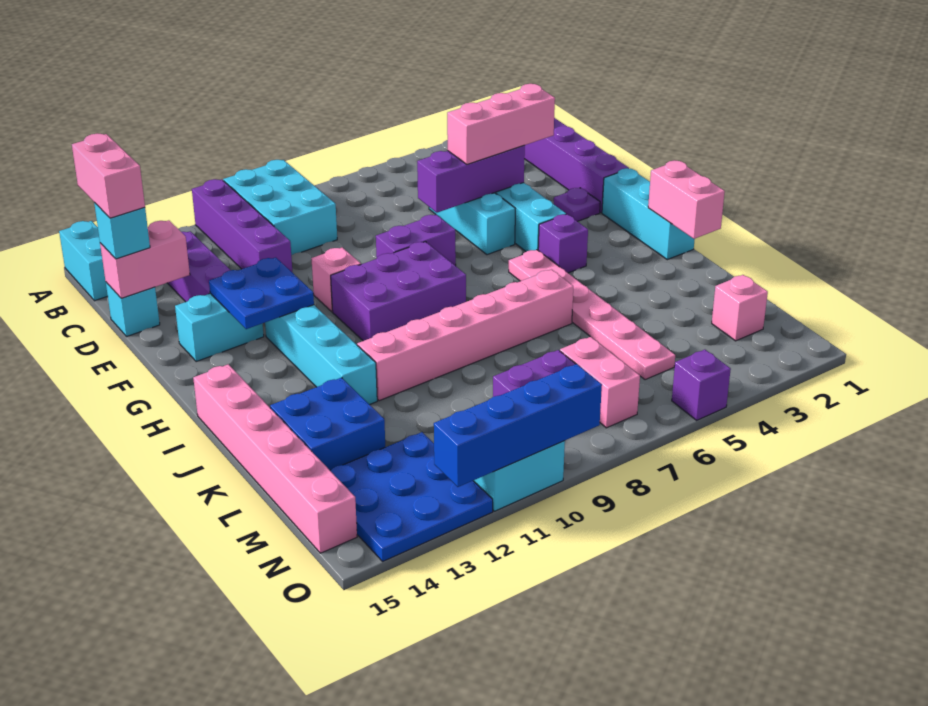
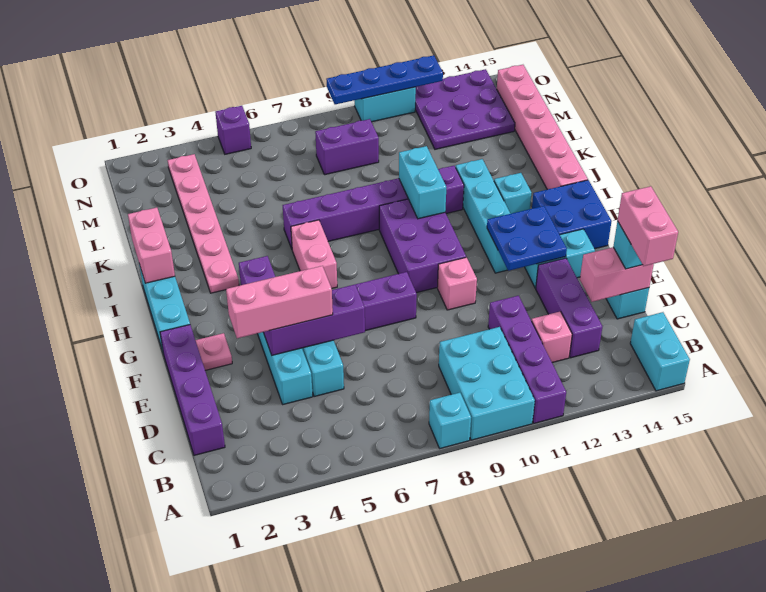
none -> cyan 1x1 brick [429,393,471,448]
purple 1x1 plate [554,188,600,222] -> pink 1x1 plate [196,333,232,370]
purple 2x3 brick [331,242,466,341] -> purple 2x3 brick turned to [379,199,466,293]
pink 1x6 plate [509,250,675,380] -> pink 1x6 plate moved to [167,154,239,293]
none -> cyan 1x2 brick [399,146,446,219]
none -> cyan 1x1 brick [494,173,531,214]
pink 1x6 brick [357,270,573,401] -> purple 1x6 brick [283,166,464,249]
blue 2x2 brick [270,378,385,470] -> blue 2x2 brick moved to [532,180,612,249]
pink 1x1 brick [712,275,768,341] -> pink 1x1 brick moved to [532,311,572,363]
pink 1x2 brick [560,337,640,428] -> pink 1x2 brick moved to [291,220,337,288]
blue 3x3 plate [330,432,493,561] -> purple 3x3 plate [415,69,515,149]
blue 1x4 brick [434,364,602,487] -> blue 1x4 plate [326,55,443,104]

